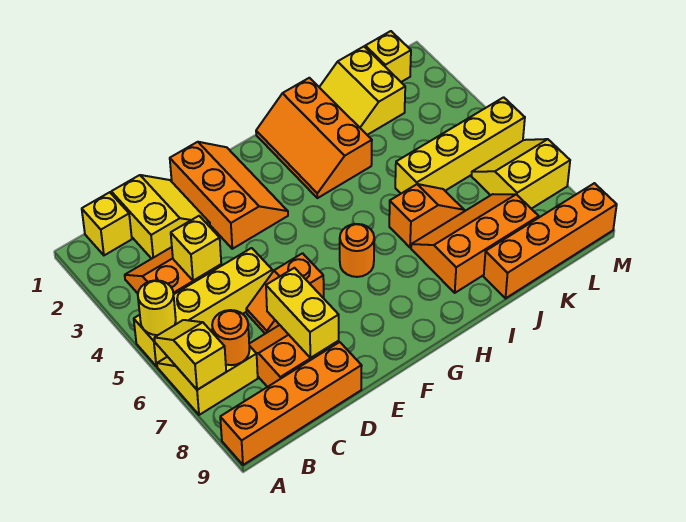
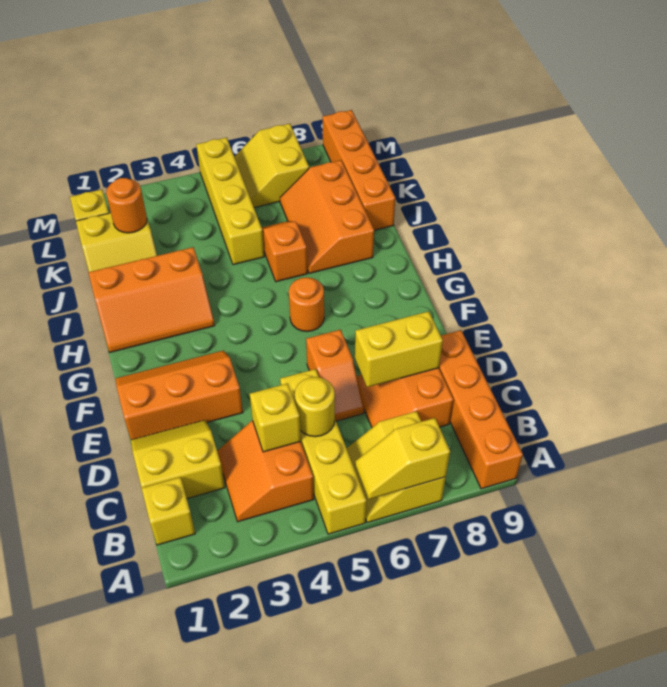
yellow 1x1 round brick [138,280,176,335] -> yellow 1x1 round brick moved to [295,377,335,437]
orange 1x1 round brick [212,310,249,365] -> orange 1x1 round brick moved to [106,178,147,233]

